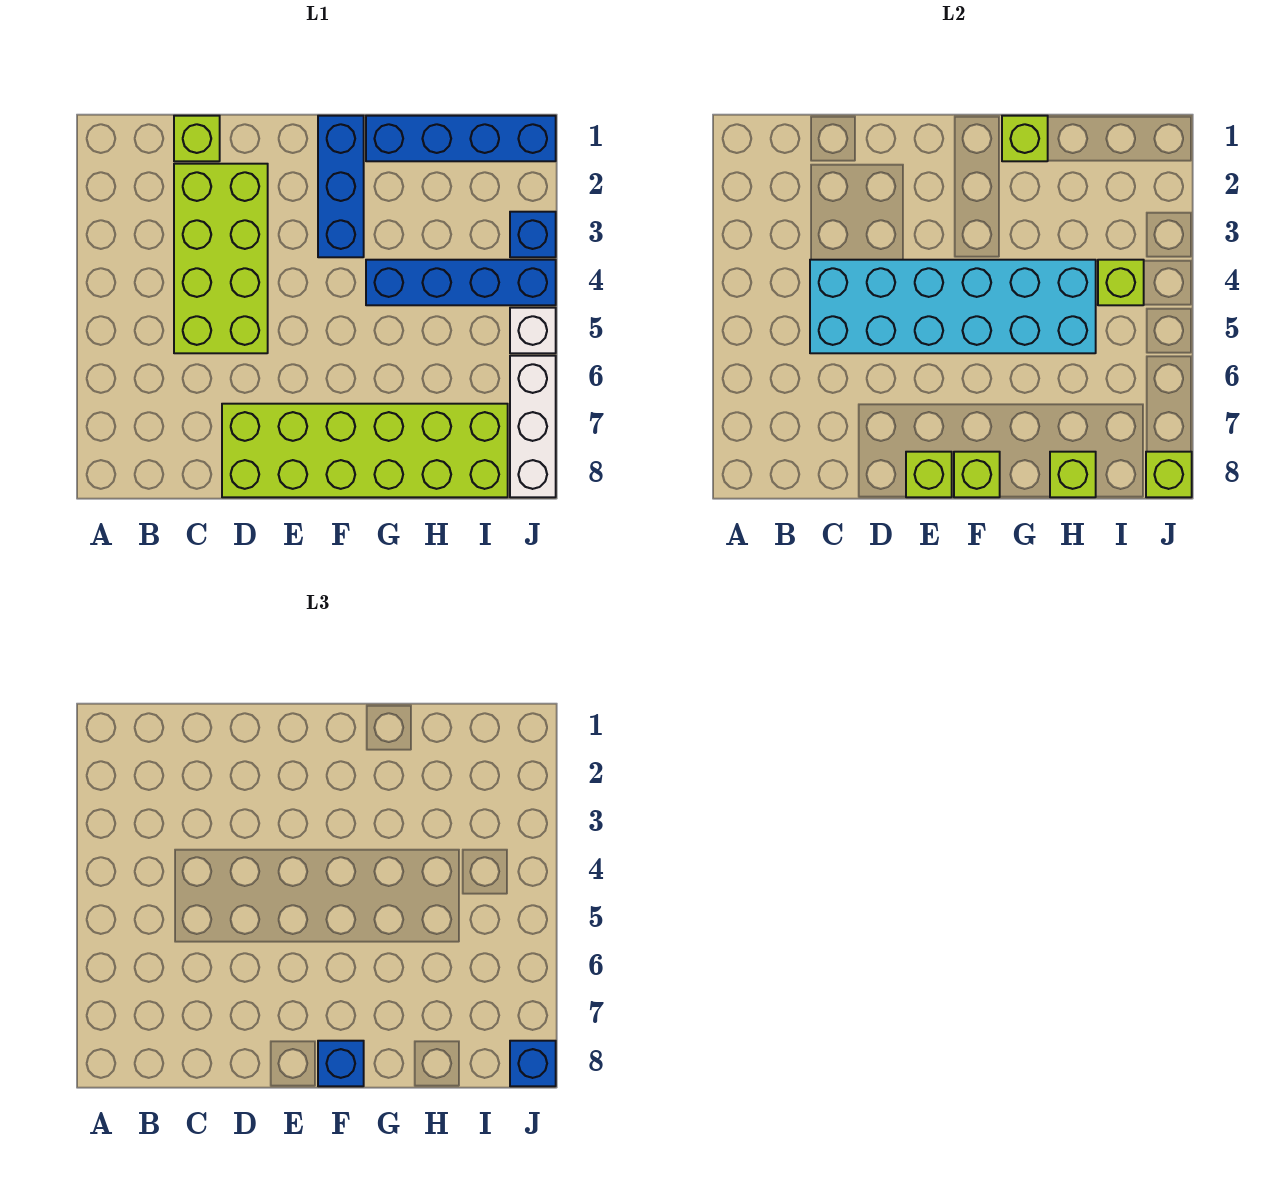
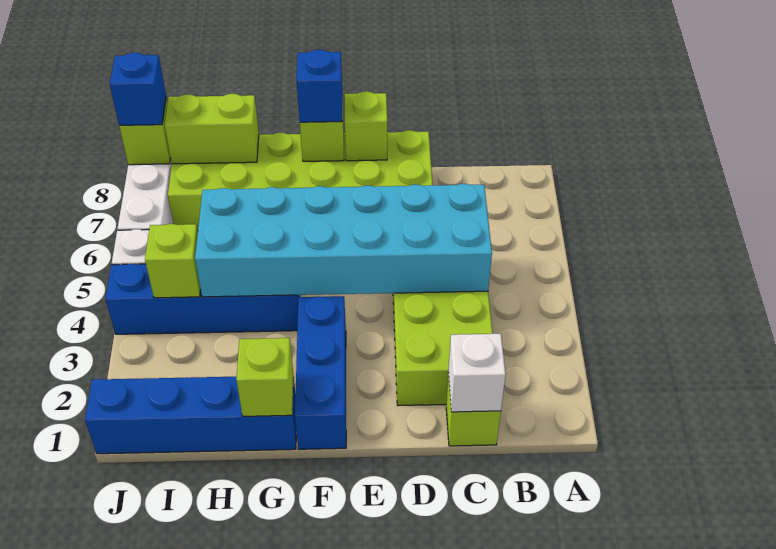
none -> white 1x1 brick [448,334,506,412]
lime 1x1 brick [1050,452,1096,497] -> lime 1x2 brick [164,94,259,164]
blue 1x1 brick [510,212,556,257] -> none

